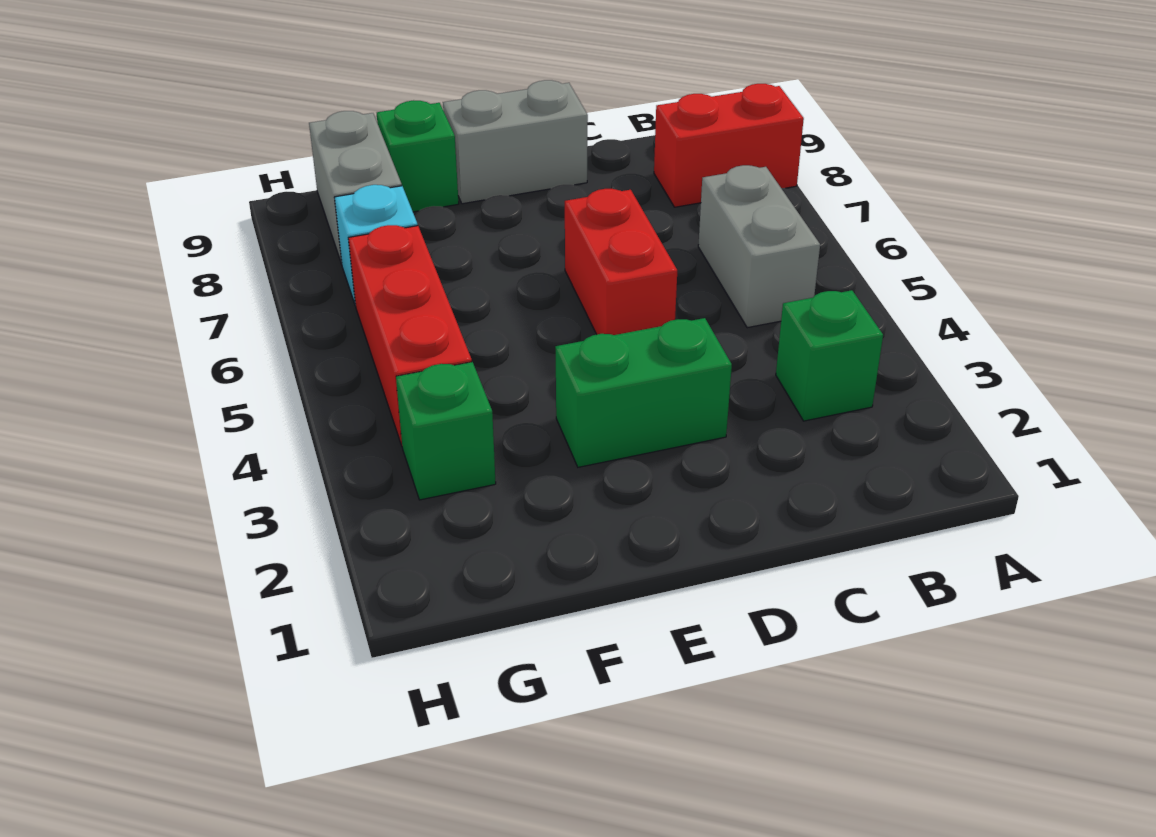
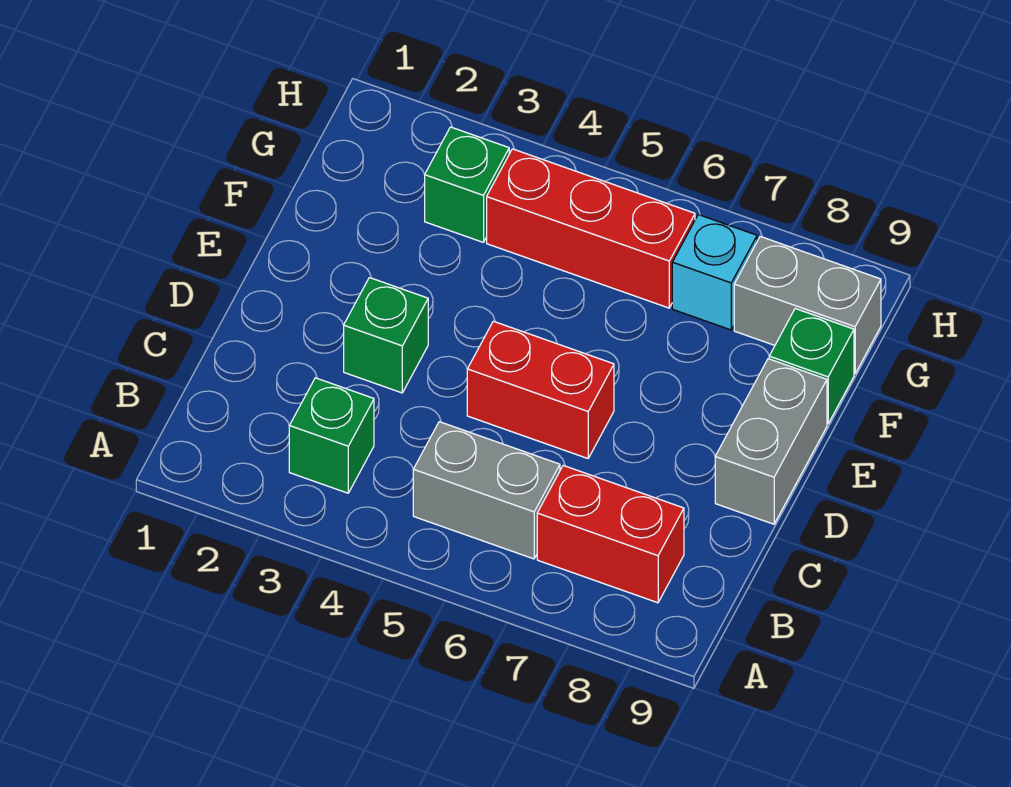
red 1x2 brick [654,84,804,207] -> red 1x2 brick turned to [537,465,684,603]
green 1x2 brick [555,318,732,467] -> green 1x1 brick [344,278,428,393]

